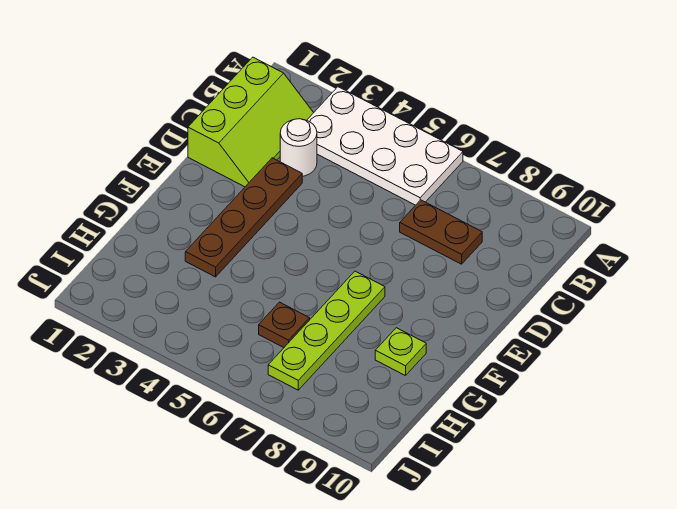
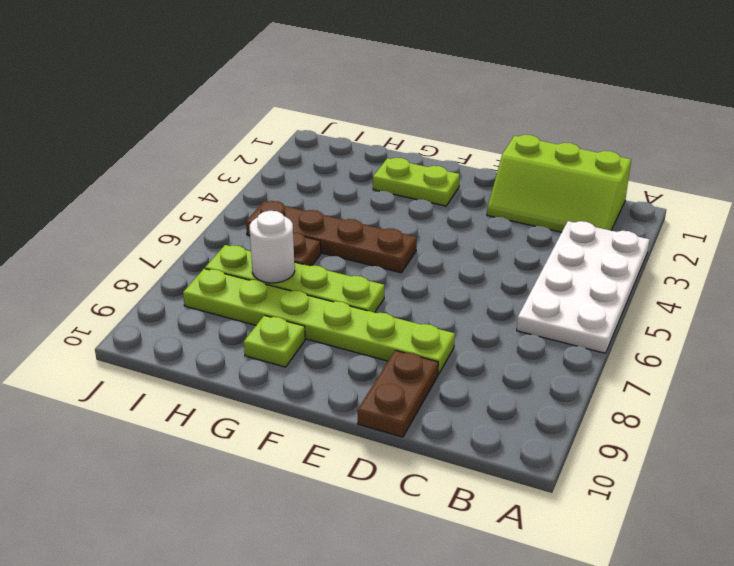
white 1x1 round brick [280,119,317,176] -> white 1x1 round brick moved to [250,211,295,283]
brown 1x2 plate [400,200,482,264] -> brown 1x2 plate moved to [358,350,438,437]
brown 1x4 plate [185,158,302,277] -> brown 1x4 plate moved to [246,201,417,273]
none -> lime 1x6 plate [183,269,455,375]
none -> lime 1x2 plate [373,158,460,206]

